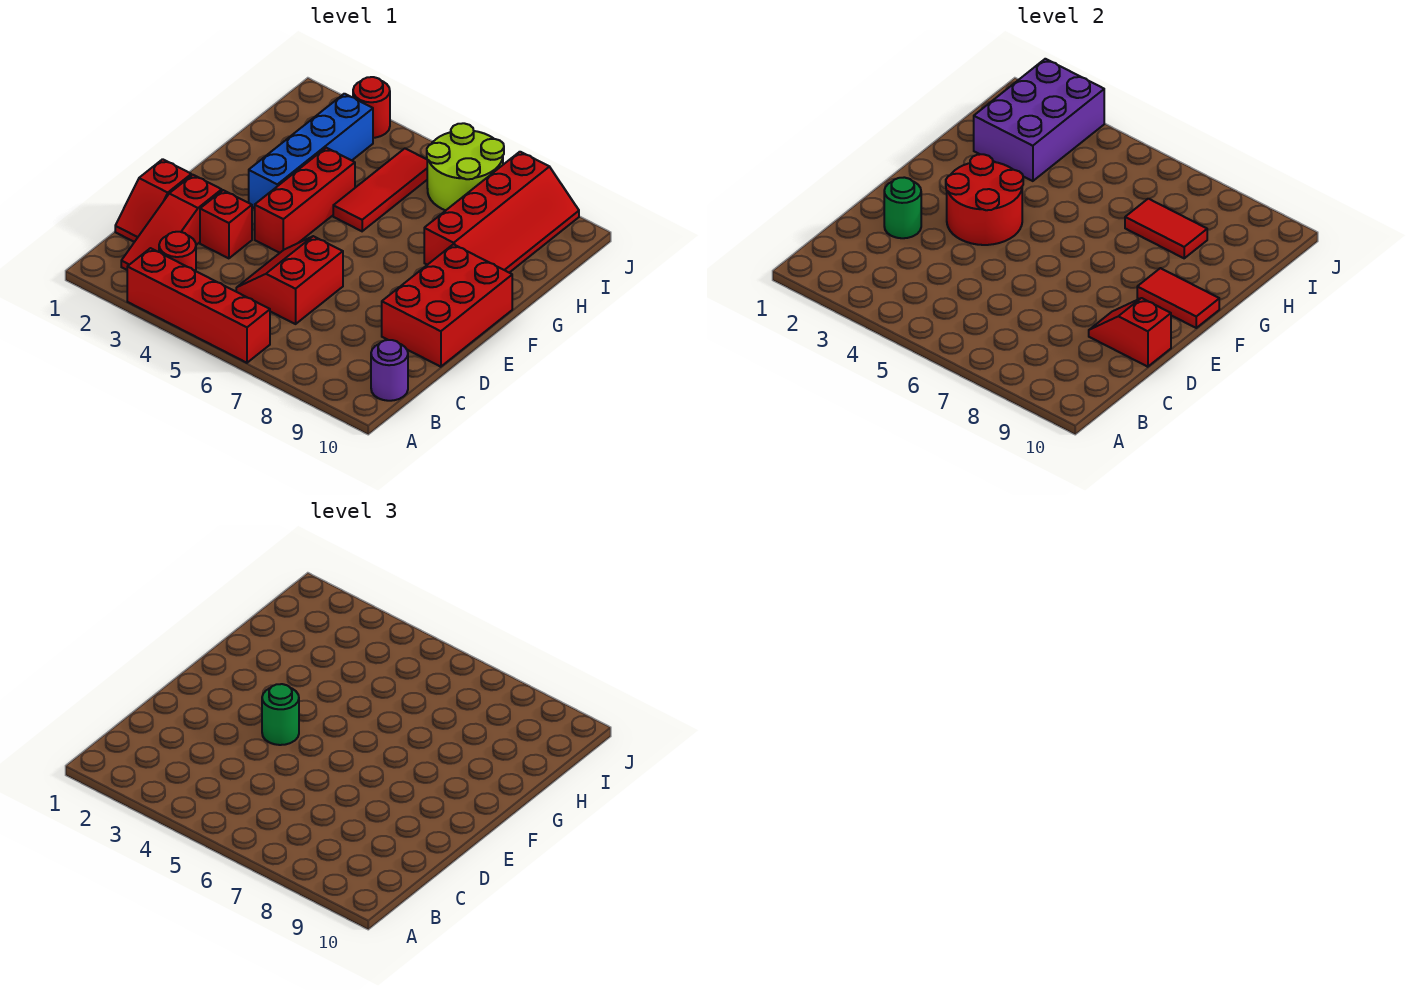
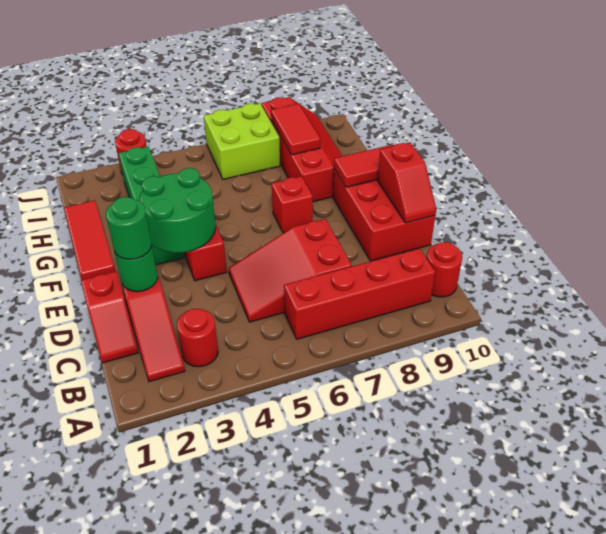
red 1x4 brick [127,248,270,363] -> red 1x4 brick moved to [284,248,435,339]
purple 1x1 round brick [371,340,408,401] -> red 1x1 round brick [427,242,462,297]
red 2x2 slope [236,236,343,324] -> red 2x3 slope [228,219,352,322]
red 1x1 brick [200,190,252,258] -> red 1x1 brick moved to [272,176,313,233]
red 1x2 slope [1089,298,1171,367] -> red 1x2 slope turned to [378,142,436,223]
red 2x2 round brick [946,154,1023,245] -> green 2x2 round brick [140,168,215,253]
green 1x1 round brick [262,684,299,745] -> green 1x1 round brick moved to [106,197,152,259]
blue 1x4 brick [249,94,373,208] -> green 1x4 brick [119,147,184,265]
red 1x3 tile [333,149,427,231] -> red 1x3 tile moved to [64,200,115,280]
purple 2x3 brick [974,59,1104,181] -> none
red 1x2 tile [1125,199,1207,258] -> red 1x2 tile turned to [271,104,320,155]
lime 2x2 round brick [427,123,504,211] -> lime 2x2 brick [204,103,280,179]

